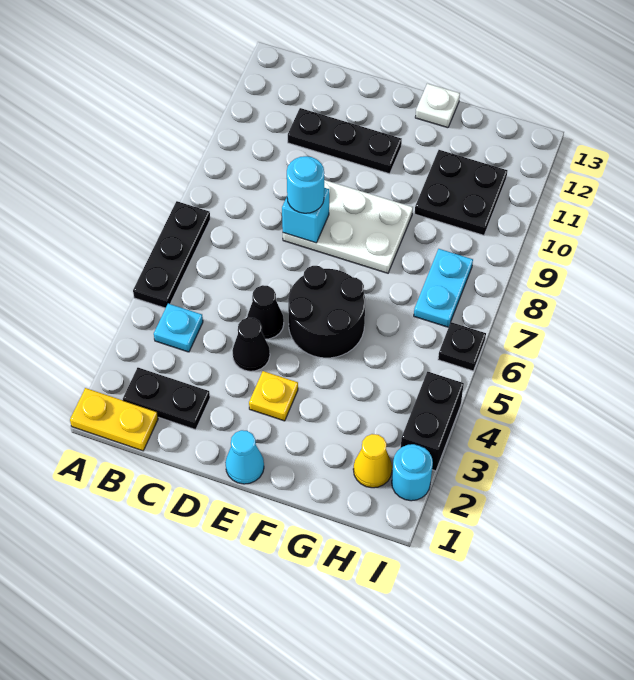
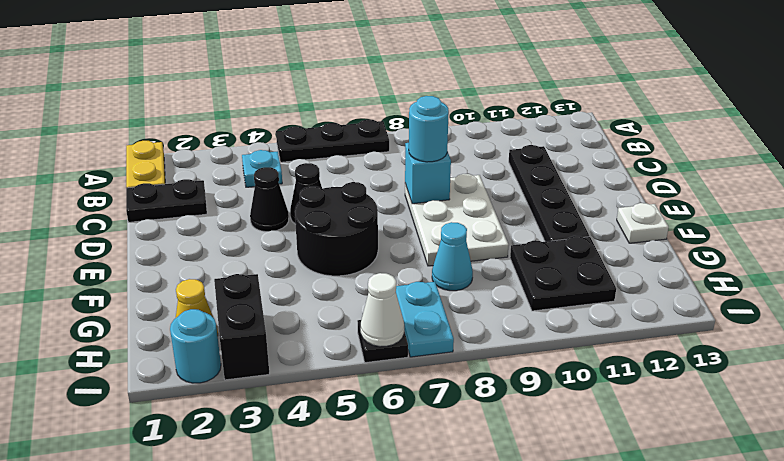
black 1x2 plate [123,368,210,430] -> black 1x2 plate turned to [126,179,207,222]
black 1x3 plate [288,108,402,174] -> black 1x4 plate [509,145,589,242]
cyan 1x1 cone [225,430,264,484] -> cyan 1x1 cone moved to [432,222,473,291]
yellow 1x1 plate [249,371,298,421] -> none
cyan 1x2 plate [414,249,473,327] -> cyan 1x2 plate turned to [396,282,454,357]
black 1x2 brick [401,372,464,471] -> black 1x2 brick turned to [214,274,269,380]
none -> white 1x1 cone [361,273,404,347]

